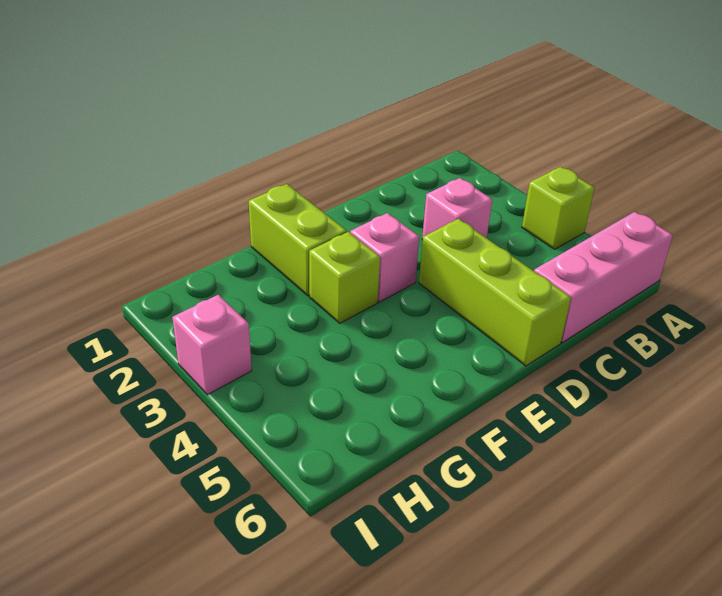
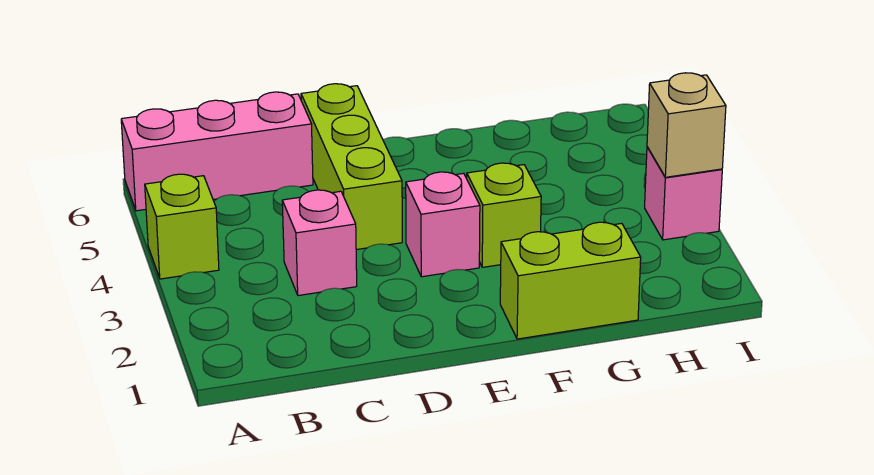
lime 1x2 brick [249,184,347,296] -> lime 1x2 brick turned to [500,222,641,339]
none -> tan 1x1 brick [647,73,726,177]

